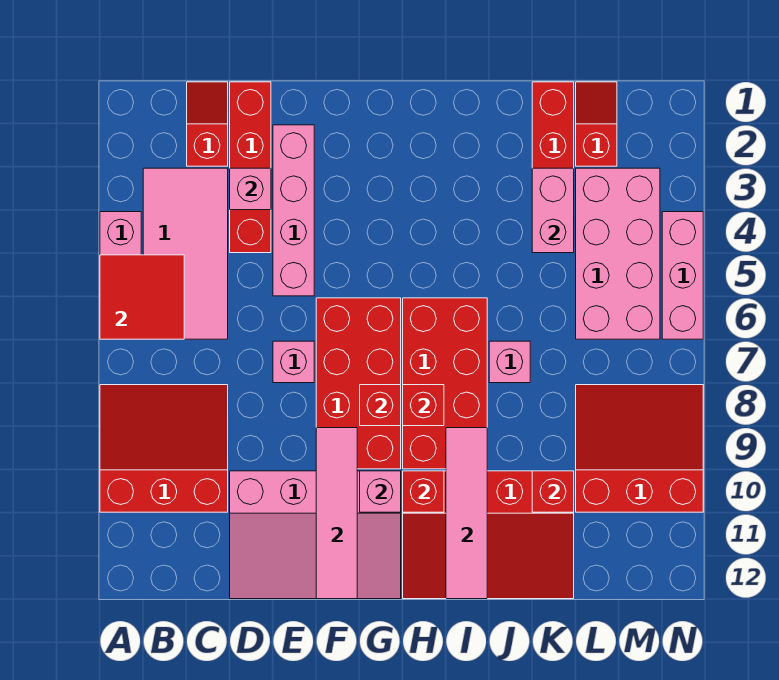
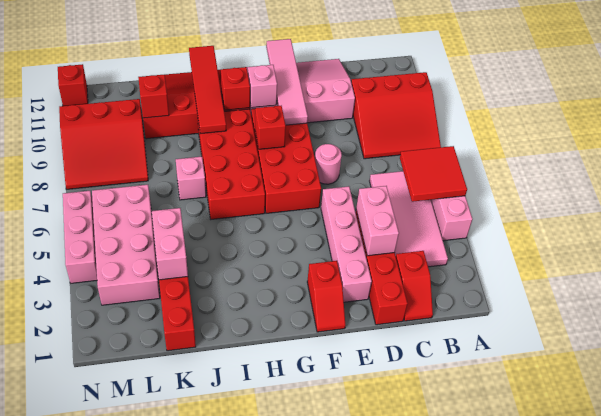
pink 1x1 brick [230,168,271,210] -> pink 1x2 brick [356,186,399,256]
pink 1x1 brick [273,341,314,383] -> pink 1x1 round brick [315,144,342,184]
red 1x1 brick [403,385,444,426] -> red 1x1 brick moved to [58,64,88,106]
pink 1x4 tile [446,428,487,599] -> red 1x4 tile [189,46,226,134]
red 1x2 slope [576,82,617,166] -> red 1x2 slope moved to [307,261,345,332]

